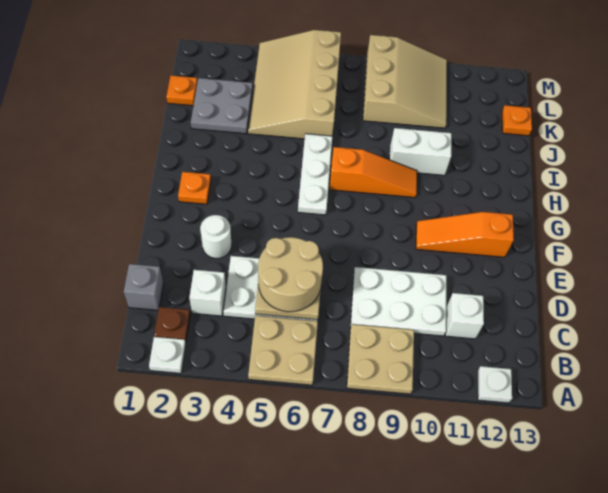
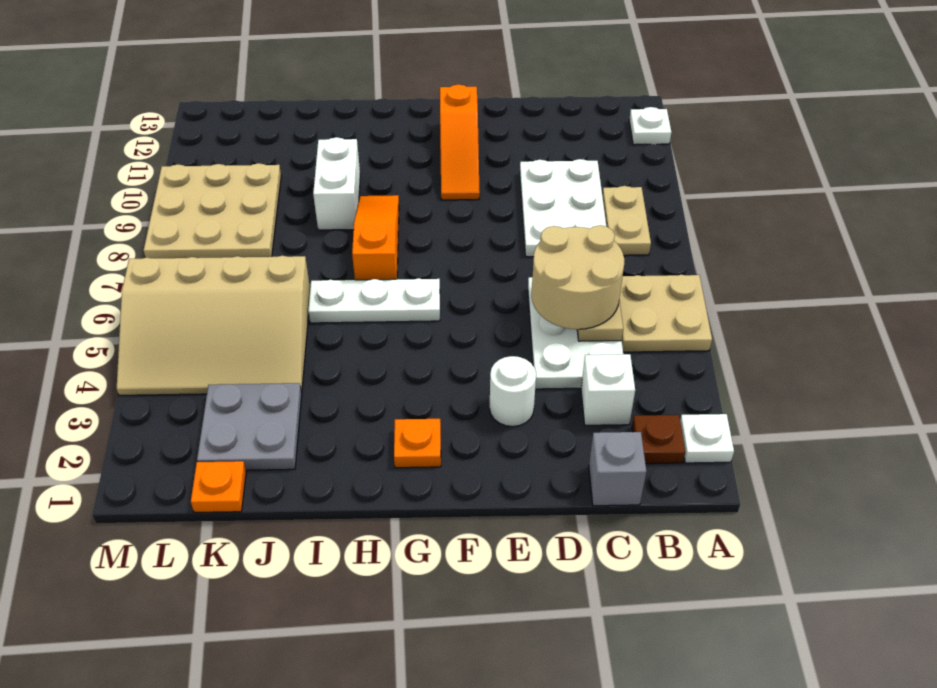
tan 2x2 plate [347,324,414,394] -> tan 1x2 plate [602,186,651,255]
white 1x1 brick [445,293,484,339] -> none
tan 3x3 slope [363,35,447,128] -> tan 3x3 plate [144,163,281,258]
orange 1x1 plate [502,105,532,136] -> none

